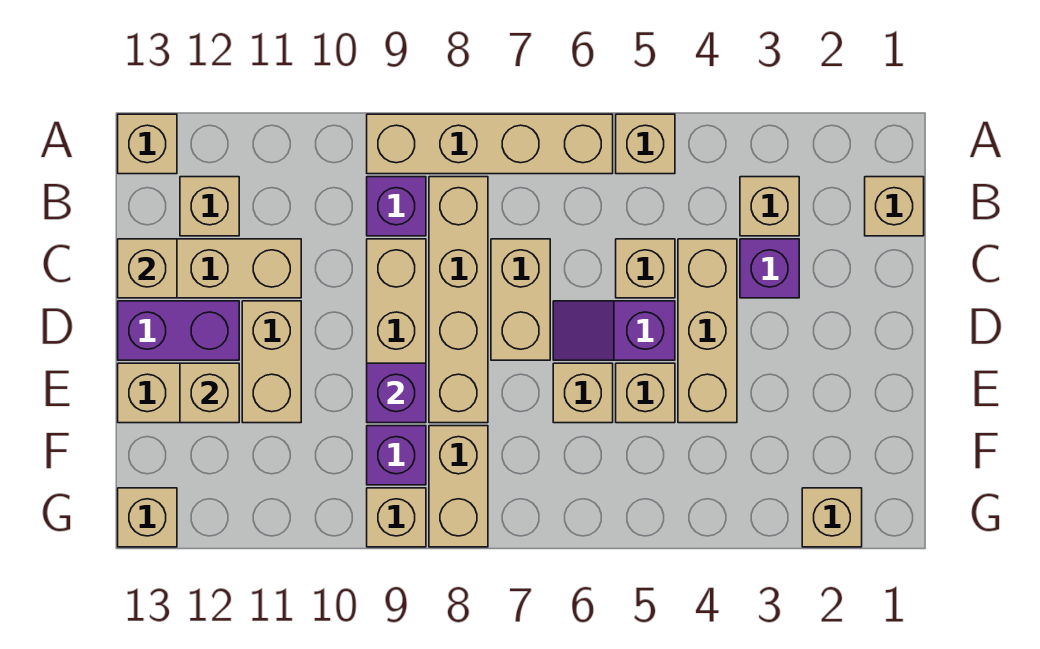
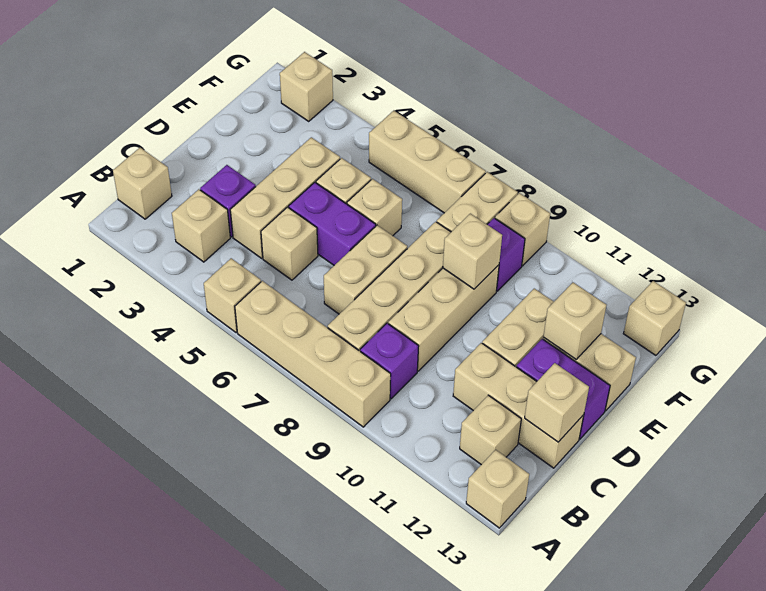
purple 1x2 slope [553,301,675,360] -> purple 1x2 brick [289,182,376,265]
purple 1x1 brick [367,363,426,423] -> tan 1x1 brick [443,214,502,289]
none -> tan 1x3 brick [369,111,486,213]

